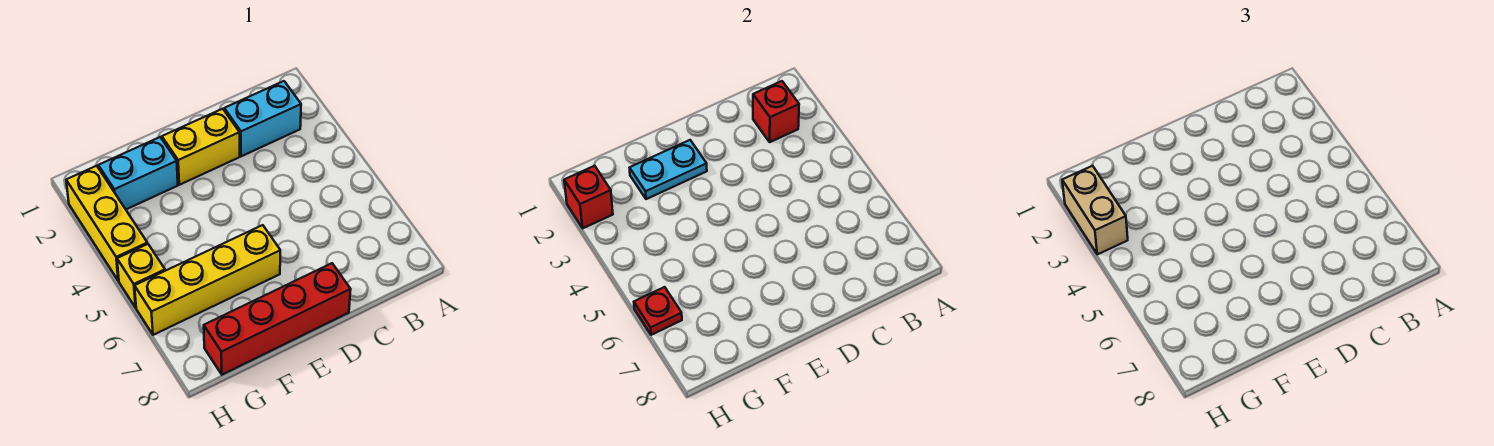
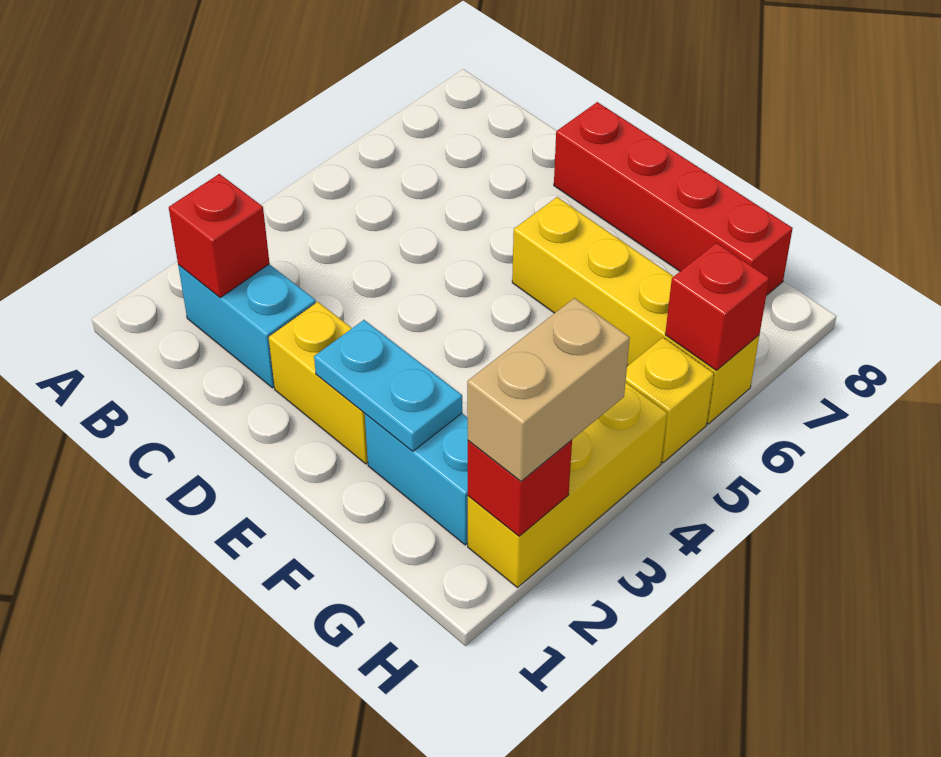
red 1x1 plate [634,287,682,335] -> red 1x1 brick [665,243,769,370]

